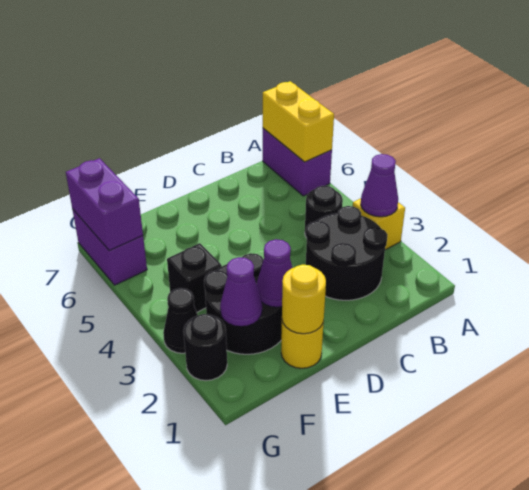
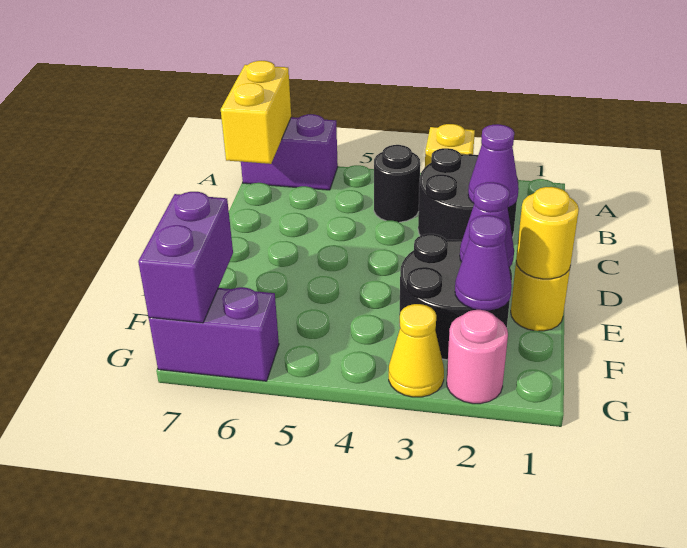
purple 1x1 cone [361,154,398,217] -> purple 1x1 cone moved to [468,124,519,207]
yellow 1x2 brick [263,81,334,162] -> yellow 1x2 brick turned to [221,61,291,164]
black 1x1 brick [167,243,222,312] -> none
black 1x1 round brick [183,314,227,381] -> pink 1x1 round brick [447,310,508,404]
black 1x1 cone [163,288,198,353] -> yellow 1x1 cone [389,304,444,397]
purple 1x2 brick [66,158,143,250] -> purple 1x2 brick turned to [138,192,233,323]

